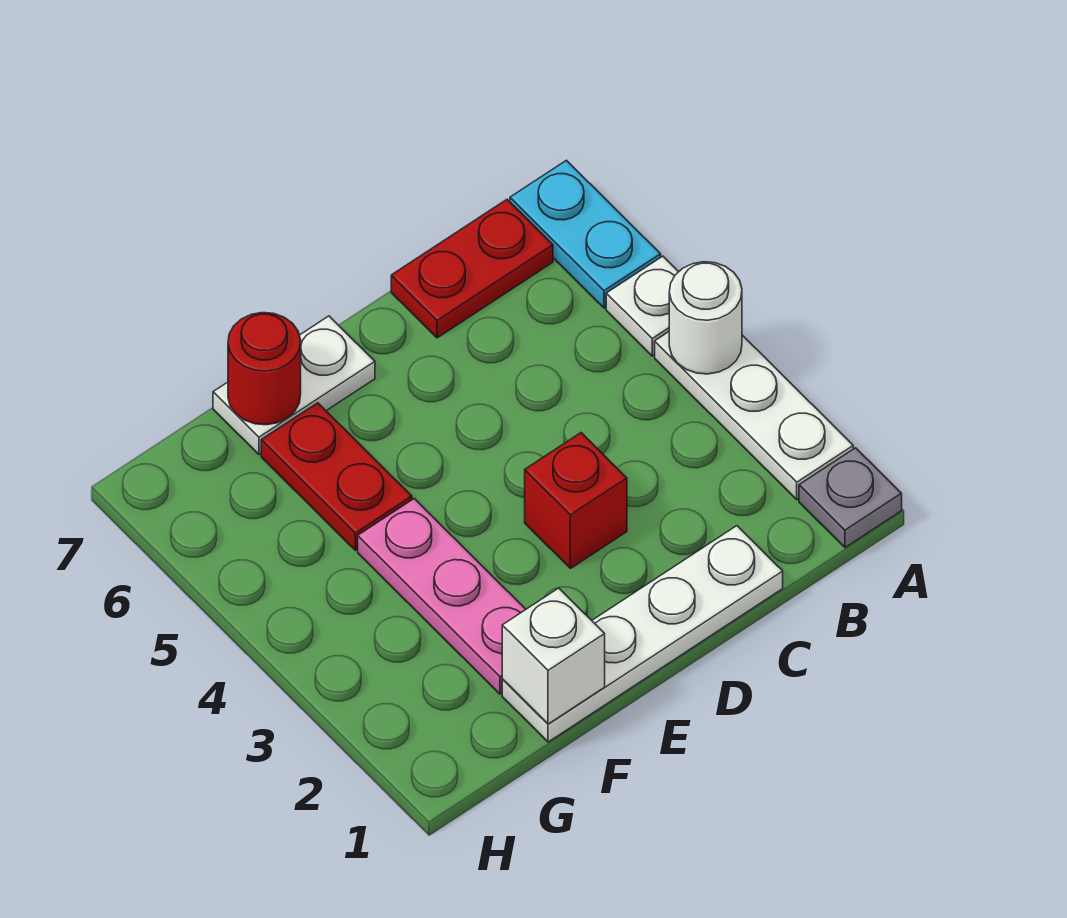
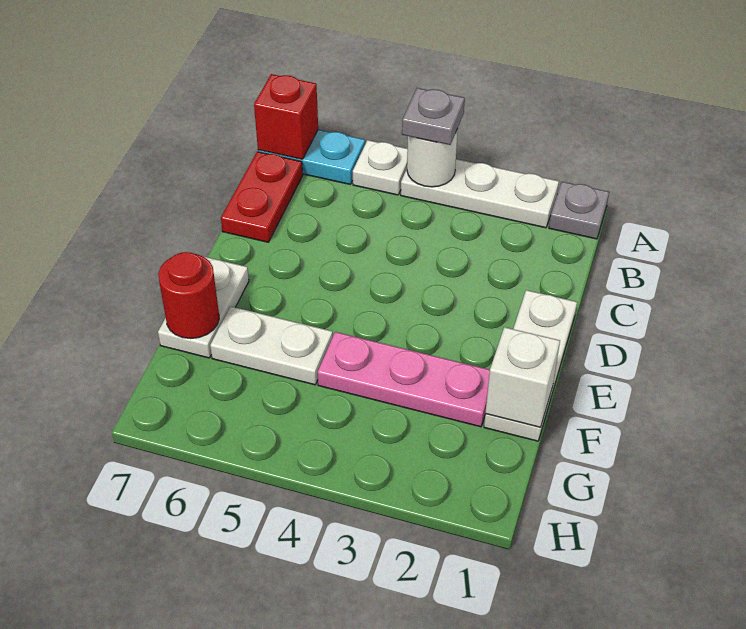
none -> grey 1x1 plate [402,88,465,145]
white 1x4 plate [502,526,783,742] -> white 1x3 plate [484,290,577,441]
red 1x1 brick [525,433,627,568] -> red 1x1 brick moved to [254,74,318,159]
red 1x2 plate [261,403,412,550] -> white 1x2 plate [210,306,333,385]

